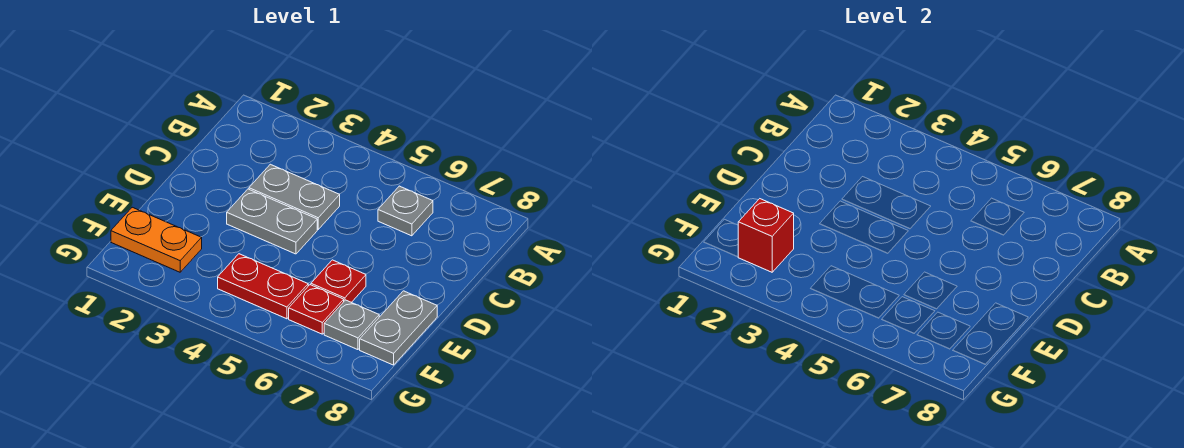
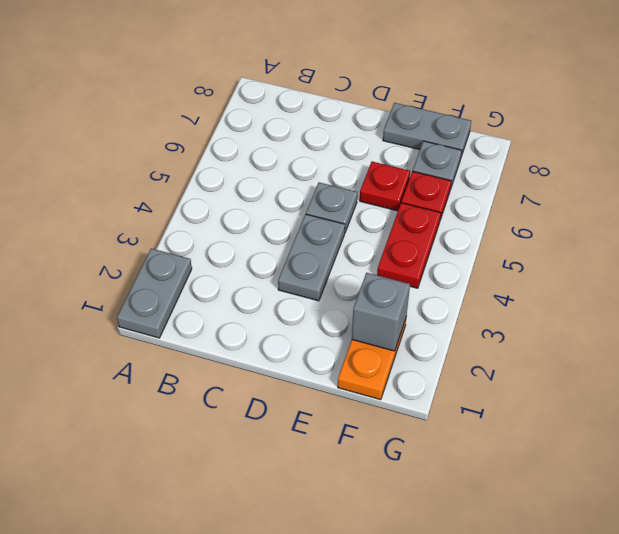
grey 1x1 plate [378,186,433,236] -> grey 1x1 plate moved to [306,182,357,232]
grey 1x2 plate [249,164,340,229] -> grey 1x2 plate moved to [117,248,192,338]
red 1x1 brick [738,199,794,272] -> grey 1x1 brick [352,273,410,351]

